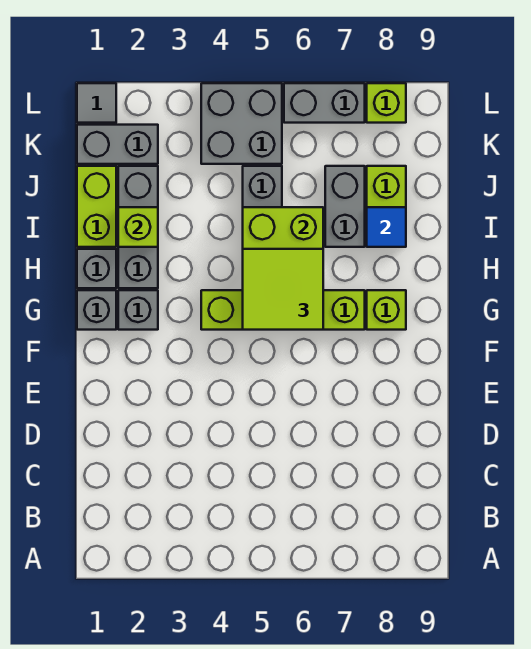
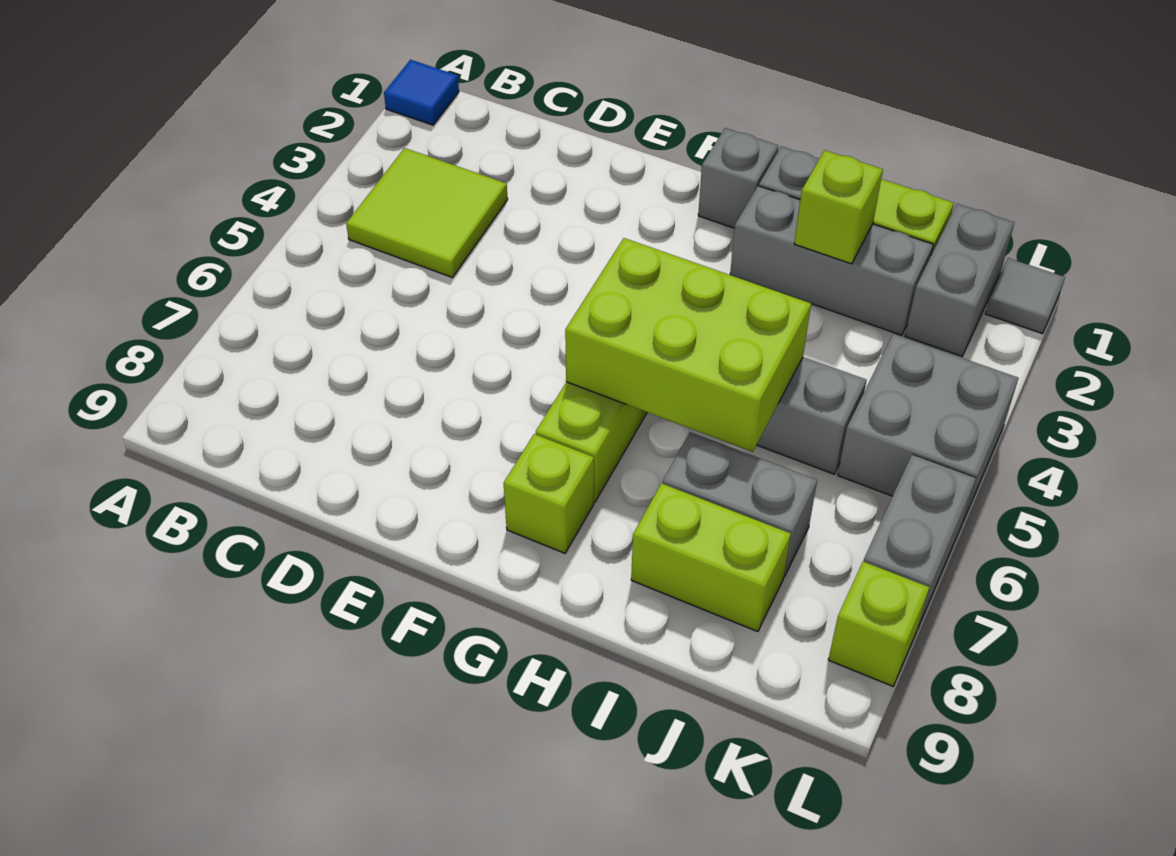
grey 1x1 brick [118,290,158,330] -> none
lime 2x2 tile [243,249,323,330] -> lime 2x2 tile moved to [346,148,508,278]
blue 1x1 tile [367,207,406,247] -> blue 1x1 tile moved to [384,60,459,125]

